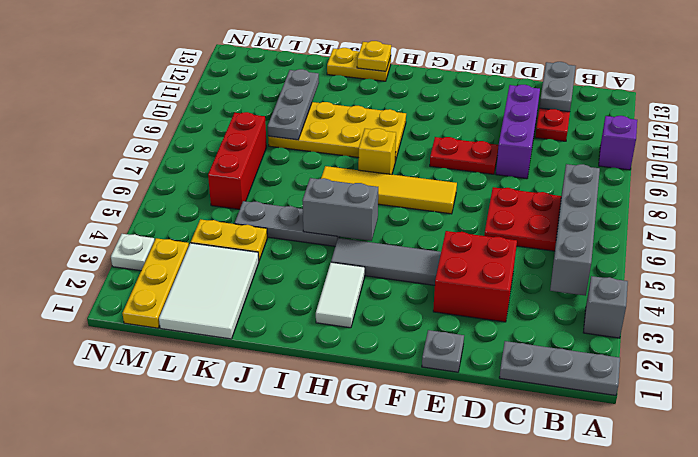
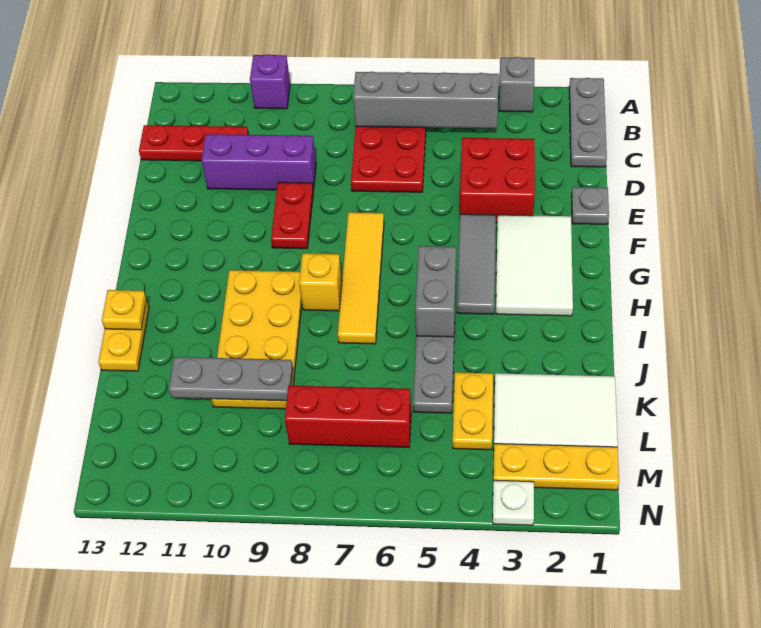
grey 1x2 plate [539,62,576,112] -> none
white 1x2 tile [316,262,365,328] -> white 2x3 tile [496,215,573,316]

